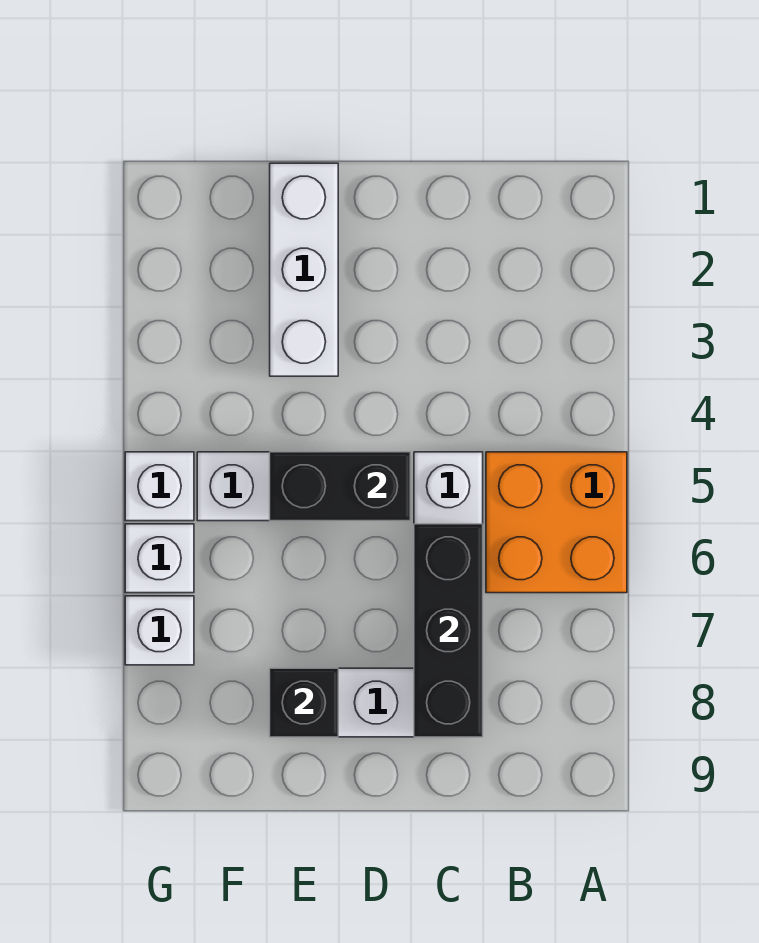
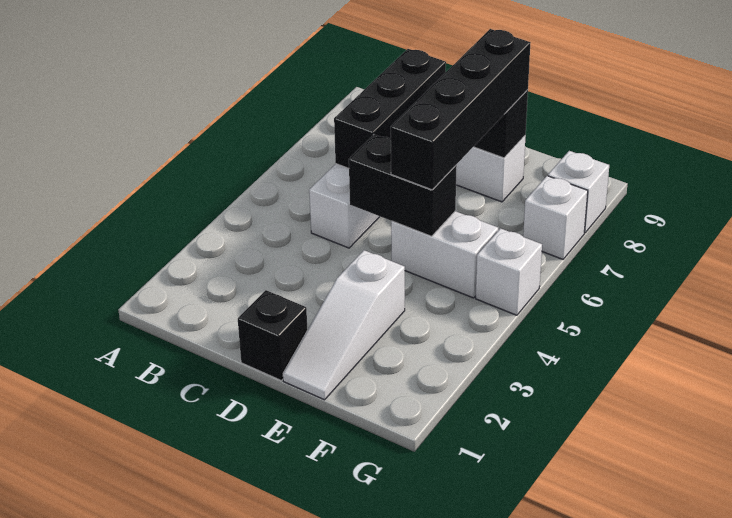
orange 2x2 brick [486,452,627,593] -> none
none -> black 1x1 brick [238,290,308,380]
white 1x3 brick [270,163,338,376] -> white 1x3 slope [283,250,405,400]
none -> black 1x4 brick [391,29,530,190]
white 1x1 brick [125,524,194,593] -> white 1x1 brick moved to [548,151,609,233]

